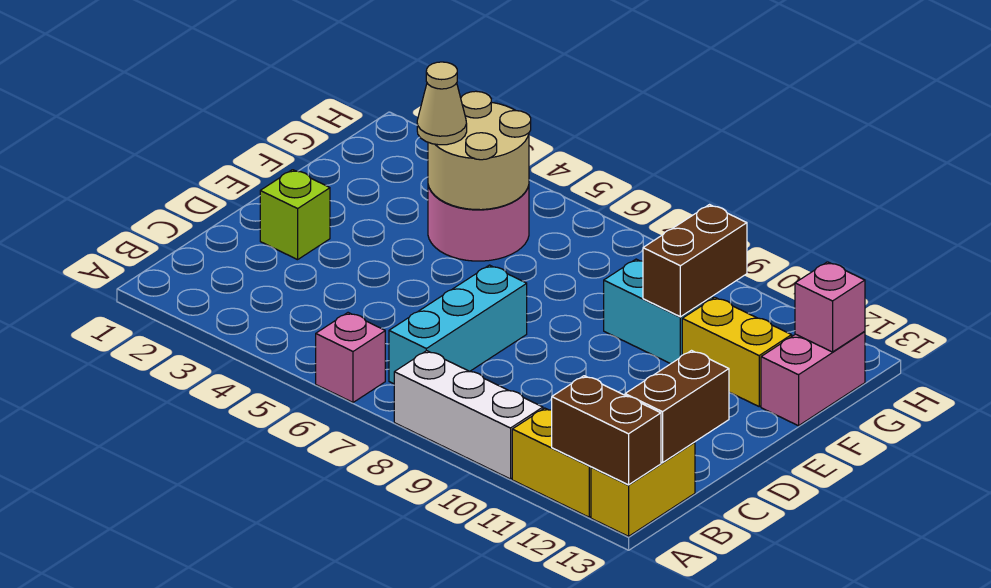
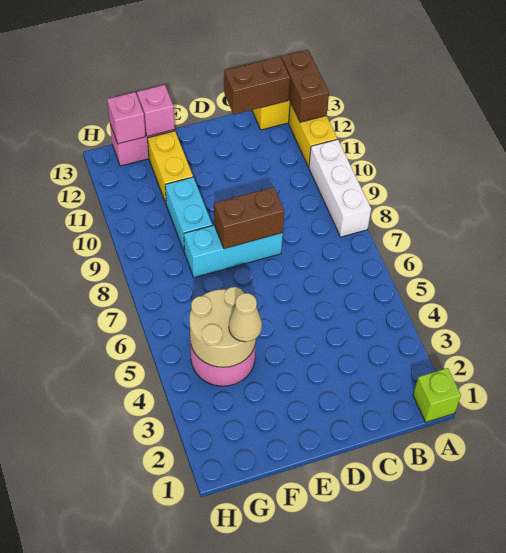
pink 1x1 brick [316,313,385,402] -> pink 1x1 brick moved to [137,85,175,136]
cyan 1x3 brick [389,265,527,384] -> cyan 1x3 brick moved to [184,225,283,278]
lime 1x1 brick [260,170,330,260] -> lime 1x1 brick moved to [413,368,461,422]
brown 1x2 brick [643,205,747,317] -> brown 1x2 brick moved to [214,187,284,249]

